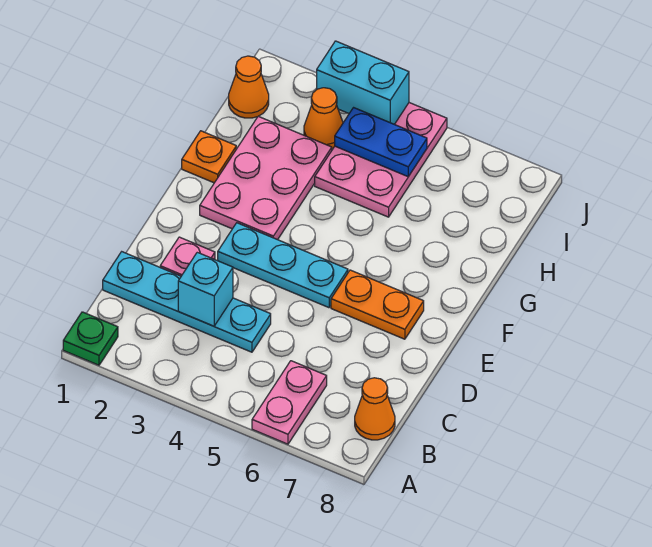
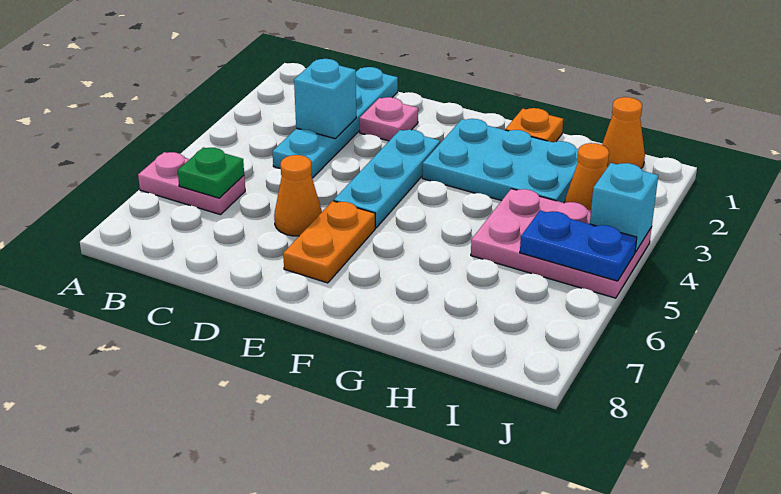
green 1x1 plate [63,312,118,365] -> green 1x1 plate moved to [178,147,244,198]
orange 1x1 cone [355,378,395,440] -> orange 1x1 cone moved to [274,155,322,236]
pink 2x3 plate [200,116,332,240] -> cyan 2x3 plate [422,119,579,203]
blue 1x2 plate [335,108,427,177] -> blue 1x2 plate turned to [520,210,637,281]
cyan 1x2 brick [317,41,409,124] -> cyan 1x1 brick [590,163,658,252]

